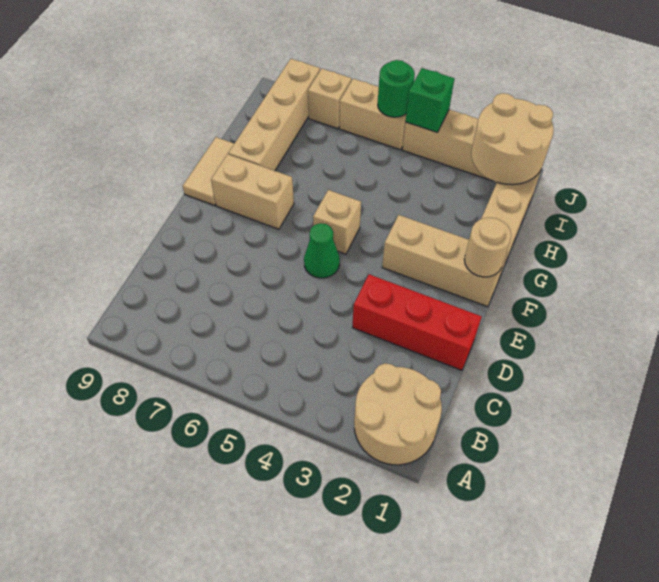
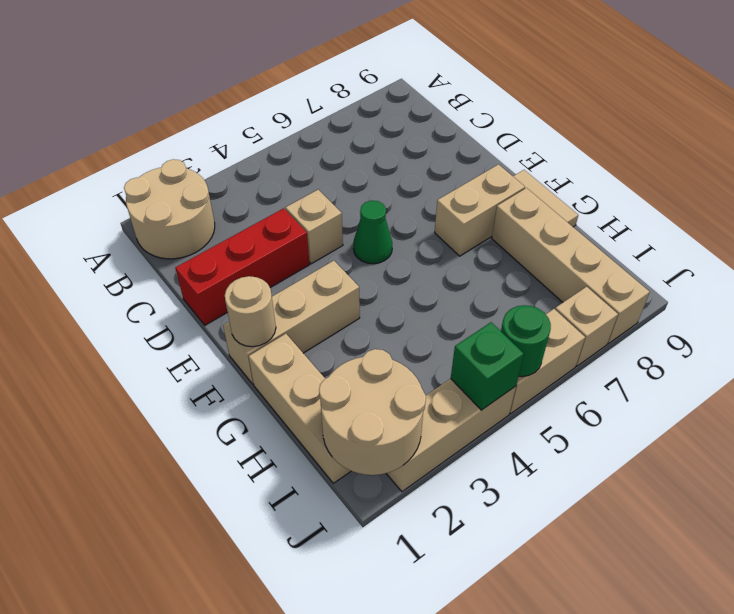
tan 1x1 brick [313,190,361,254] -> tan 1x1 brick moved to [286,190,343,264]

